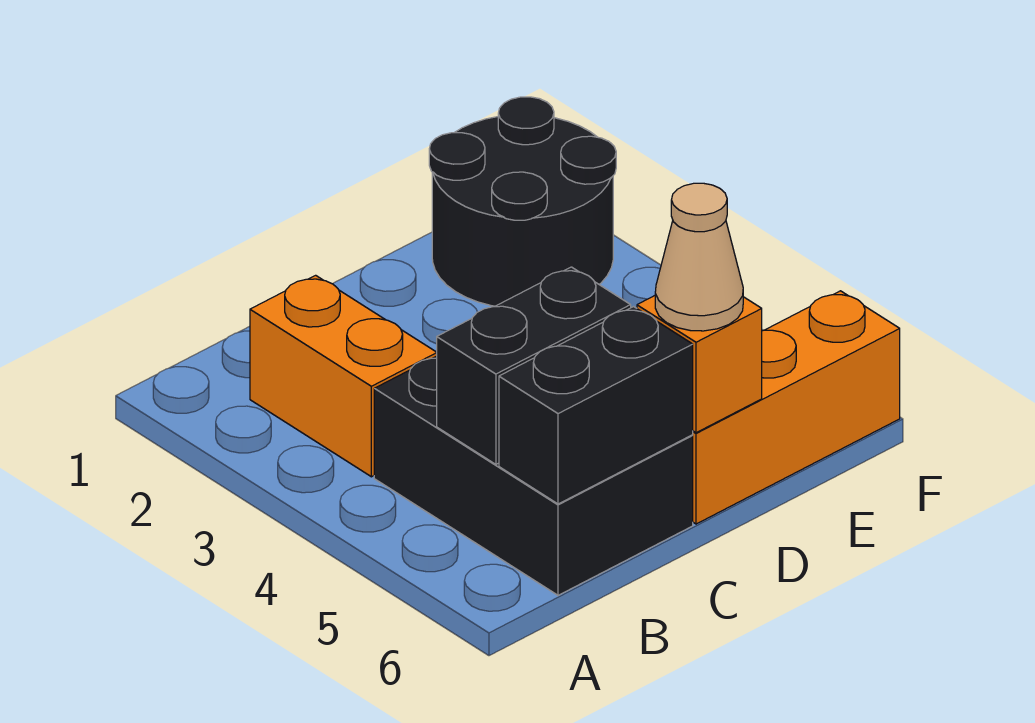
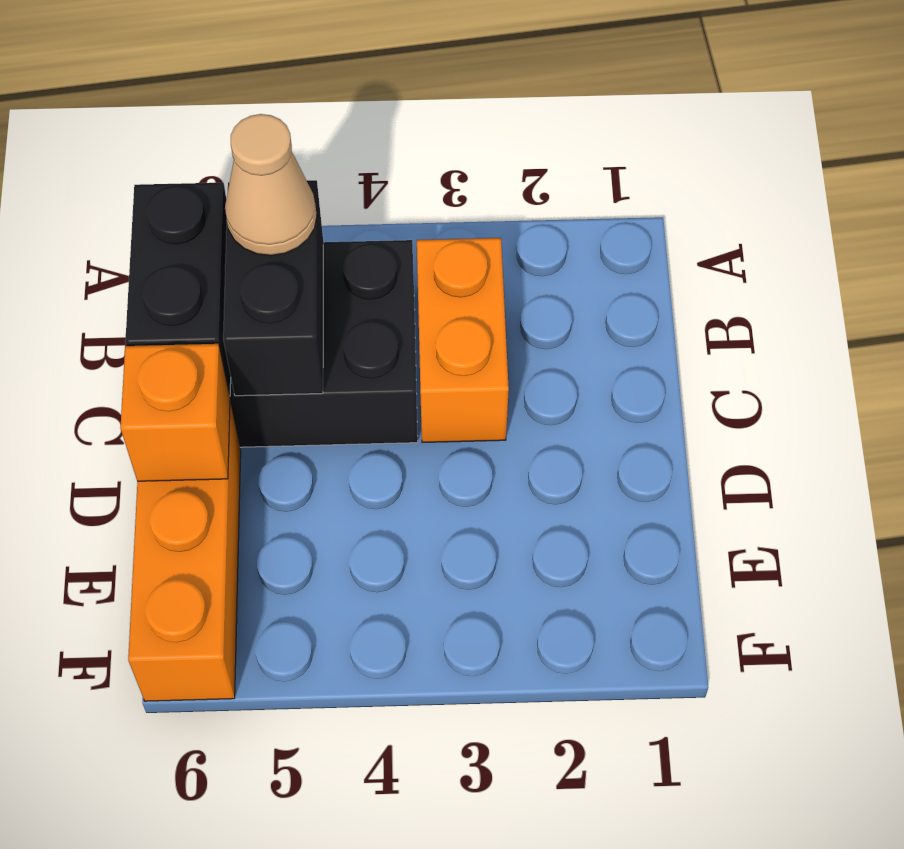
orange 1x2 brick [250,275,437,477] -> orange 1x2 brick turned to [417,238,509,443]
tan 1x1 cone [655,183,743,331] -> tan 1x1 cone moved to [225,114,317,255]
black 2x2 round brick [429,97,616,306] -> none

